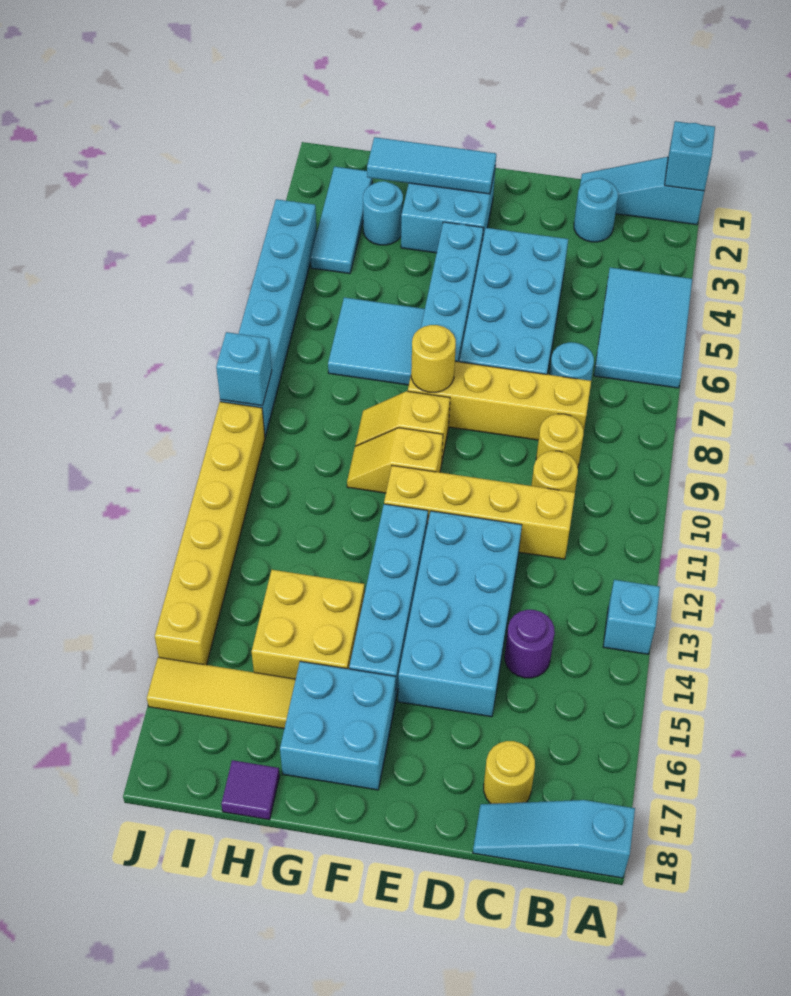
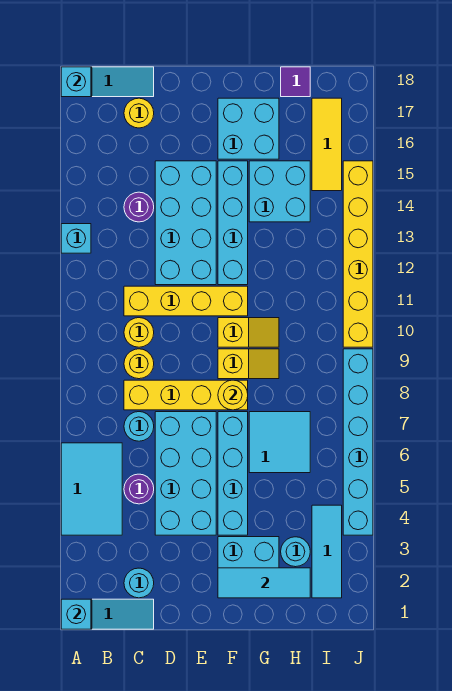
none -> purple 1x1 round brick [124,474,154,504]
yellow 2x2 brick [252,570,365,679] -> cyan 2x2 brick [249,161,310,222]
yellow 1x3 tile [147,657,296,728] -> yellow 1x3 tile turned to [312,98,342,191]
cyan 1x1 brick [216,332,272,406] -> cyan 1x1 brick moved to [61,67,91,97]

